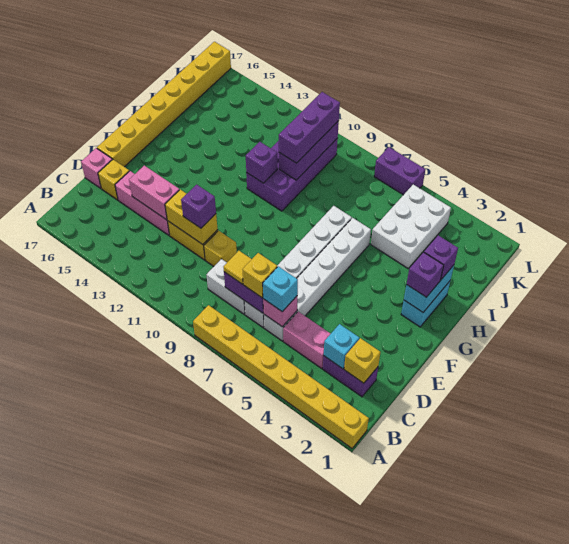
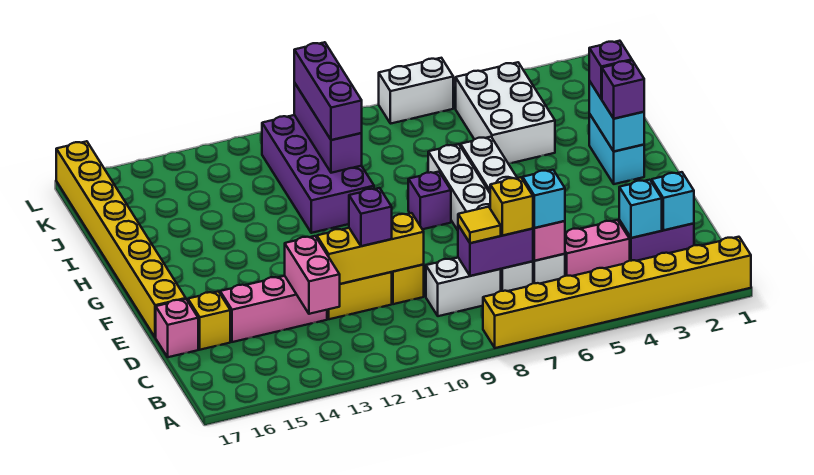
yellow 1x1 brick [344,338,380,383] -> cyan 1x1 brick [652,172,694,230]
yellow 1x2 brick [165,190,218,244] -> yellow 1x3 brick [317,213,424,284]
pink 1x2 brick [129,166,179,220] -> pink 1x2 brick turned to [285,236,340,314]
purple 1x1 brick [246,142,277,183] -> purple 1x1 brick moved to [408,172,451,229]
purple 1x2 brick [374,147,425,195] -> white 1x2 brick [379,58,453,124]

